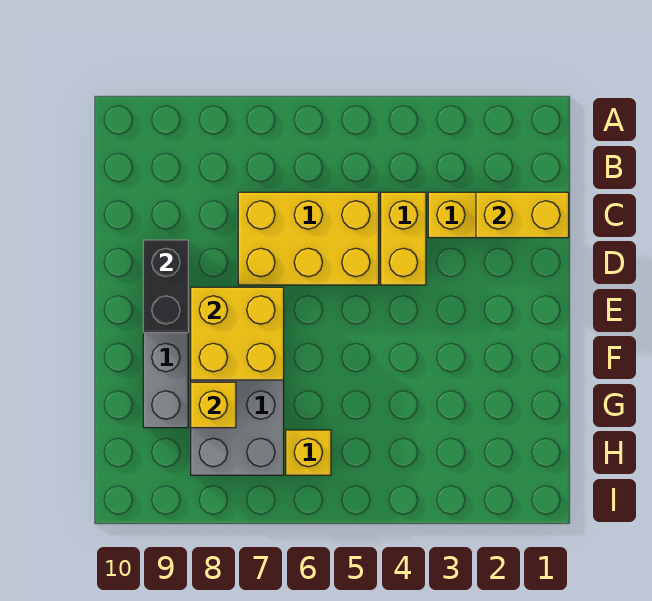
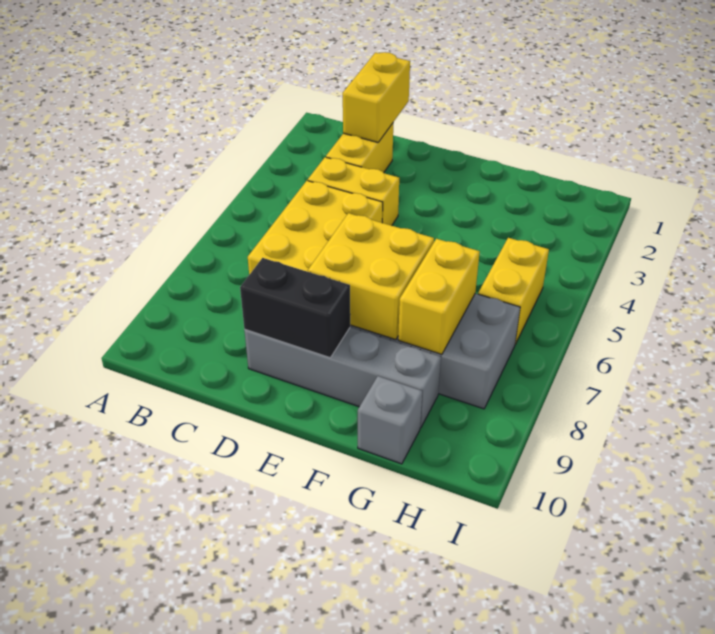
yellow 1x1 brick [191,382,236,428] -> yellow 1x2 brick [398,239,480,355]
none -> grey 1x1 brick [358,376,422,464]
yellow 1x1 brick [286,430,331,475] -> yellow 1x2 brick [478,238,549,344]

